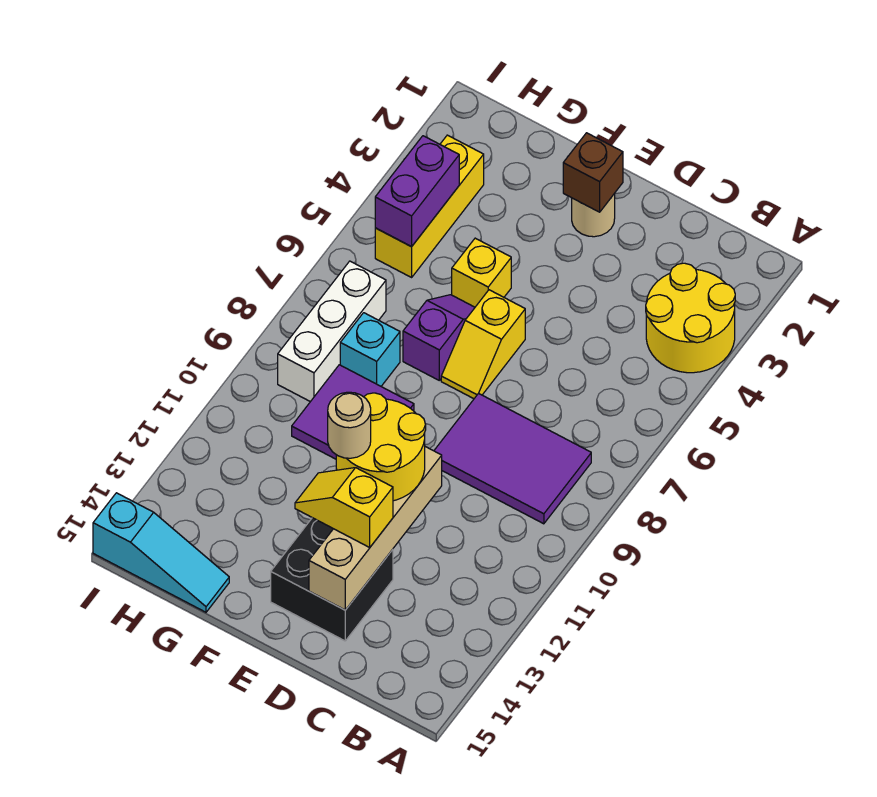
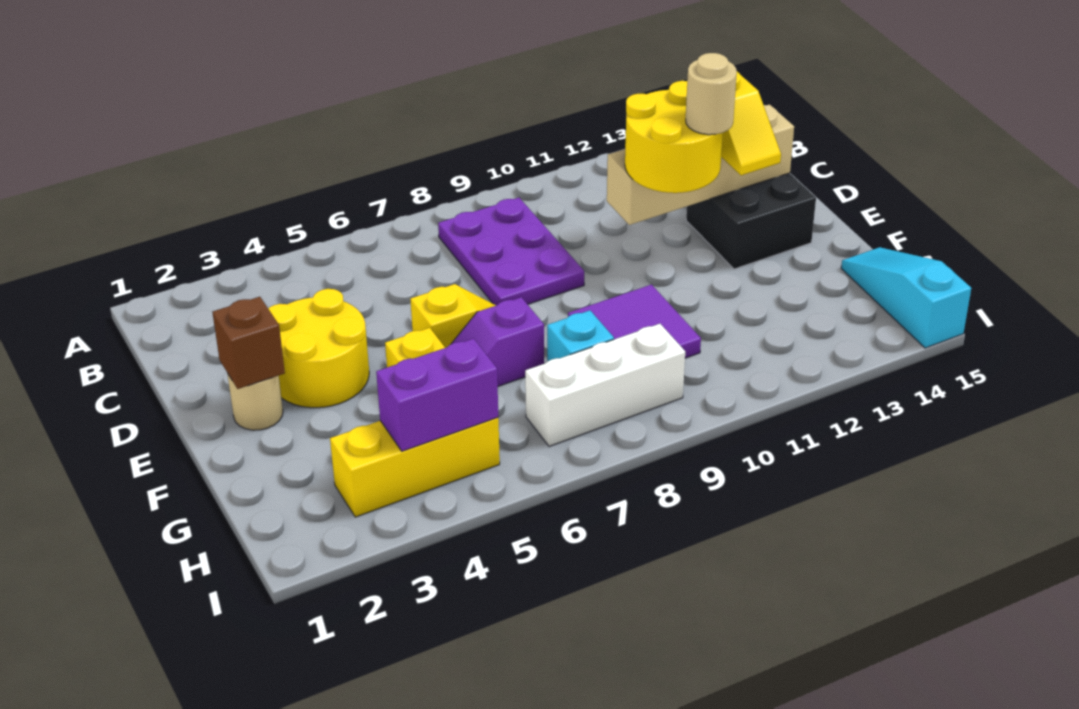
yellow 2x2 round brick [646,263,735,373] -> yellow 2x2 round brick moved to [268,289,369,408]
purple 2x3 tile [434,393,591,524] -> purple 2x3 plate [438,198,584,305]

